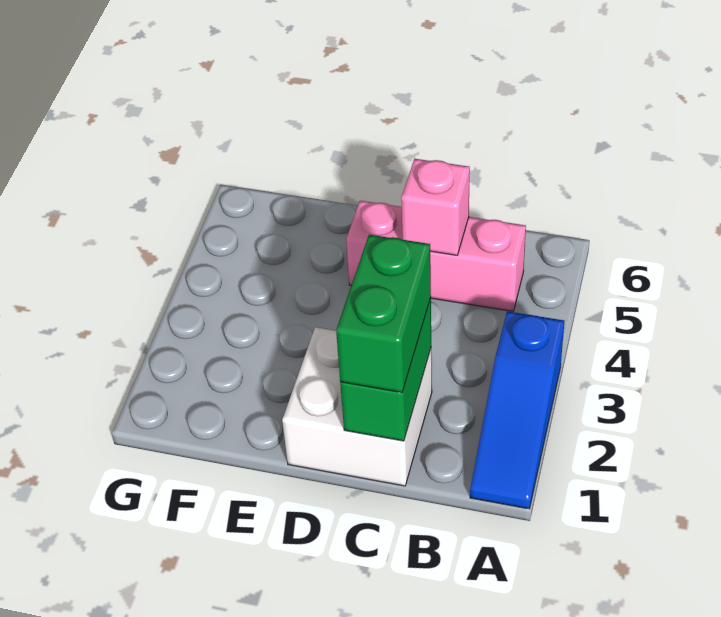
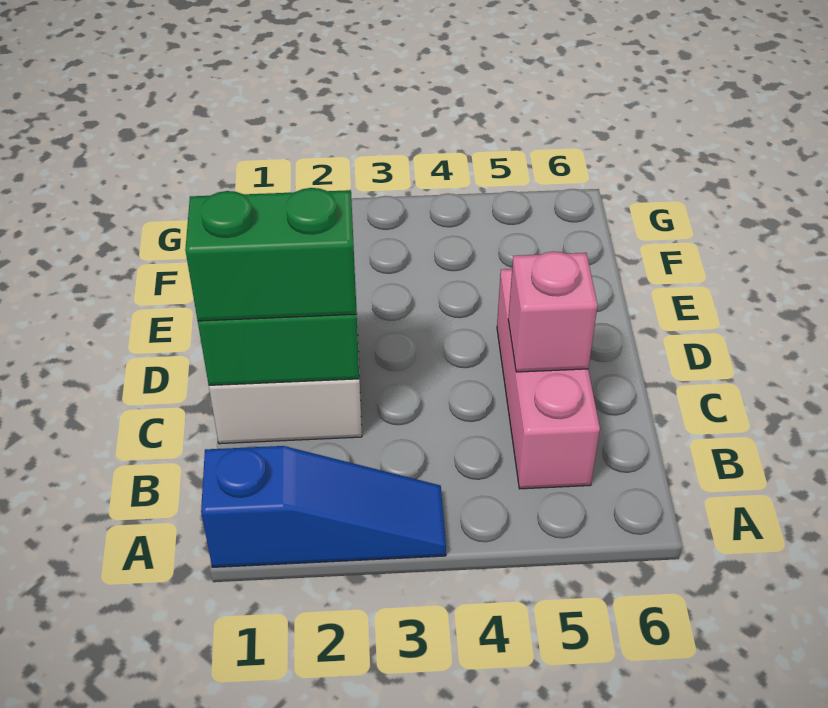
blue 1x3 slope [470,311,564,509] -> blue 1x3 slope turned to [201,446,446,567]

